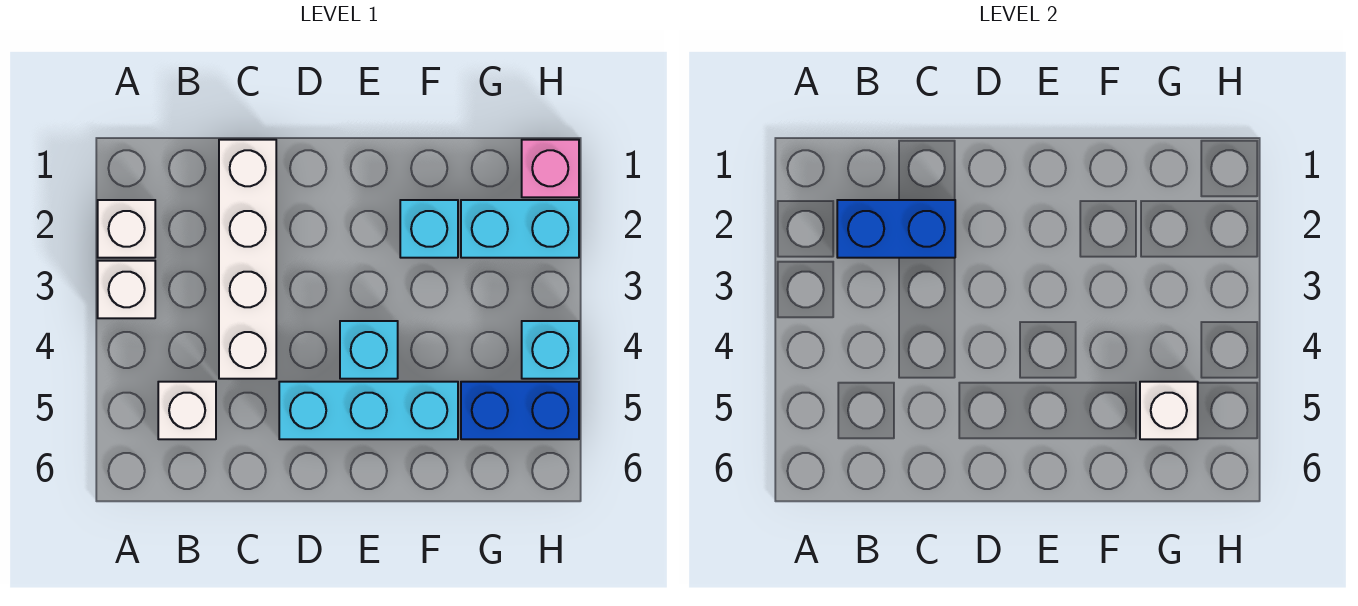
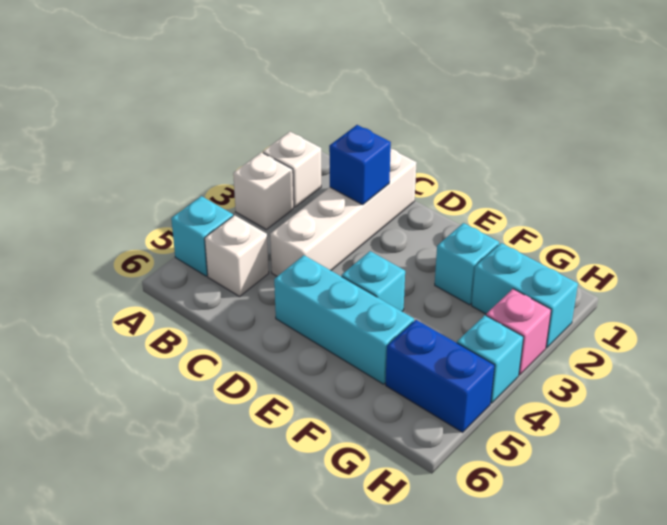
none -> cyan 1x1 brick [171,196,233,276]
blue 1x2 brick [837,200,955,258] -> blue 1x1 brick [329,125,391,205]
white 1x1 brick [1140,382,1198,439] -> none
pink 1x1 brick [522,140,579,197] -> pink 1x1 brick moved to [486,289,551,375]

